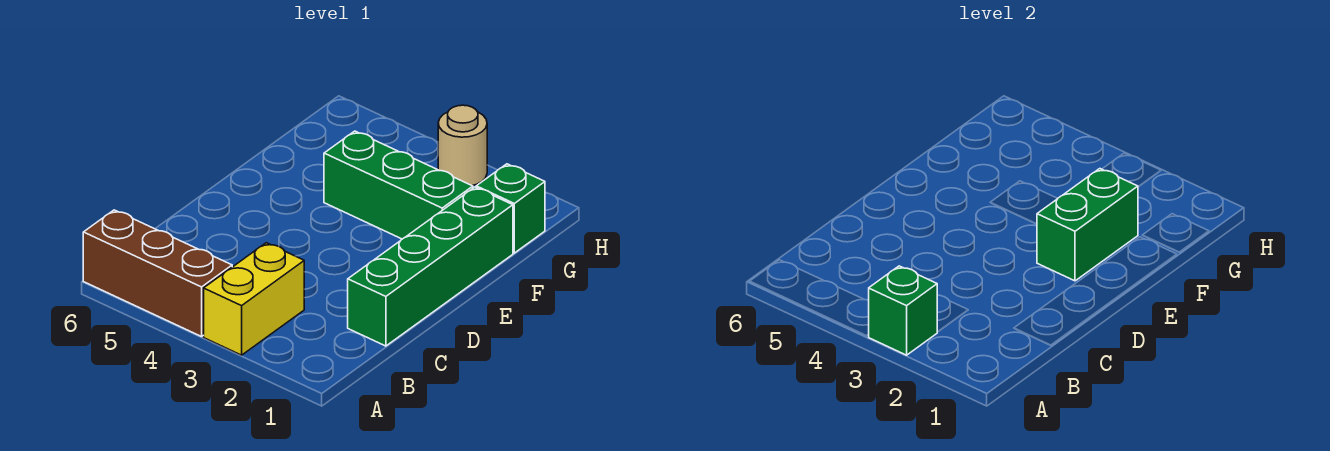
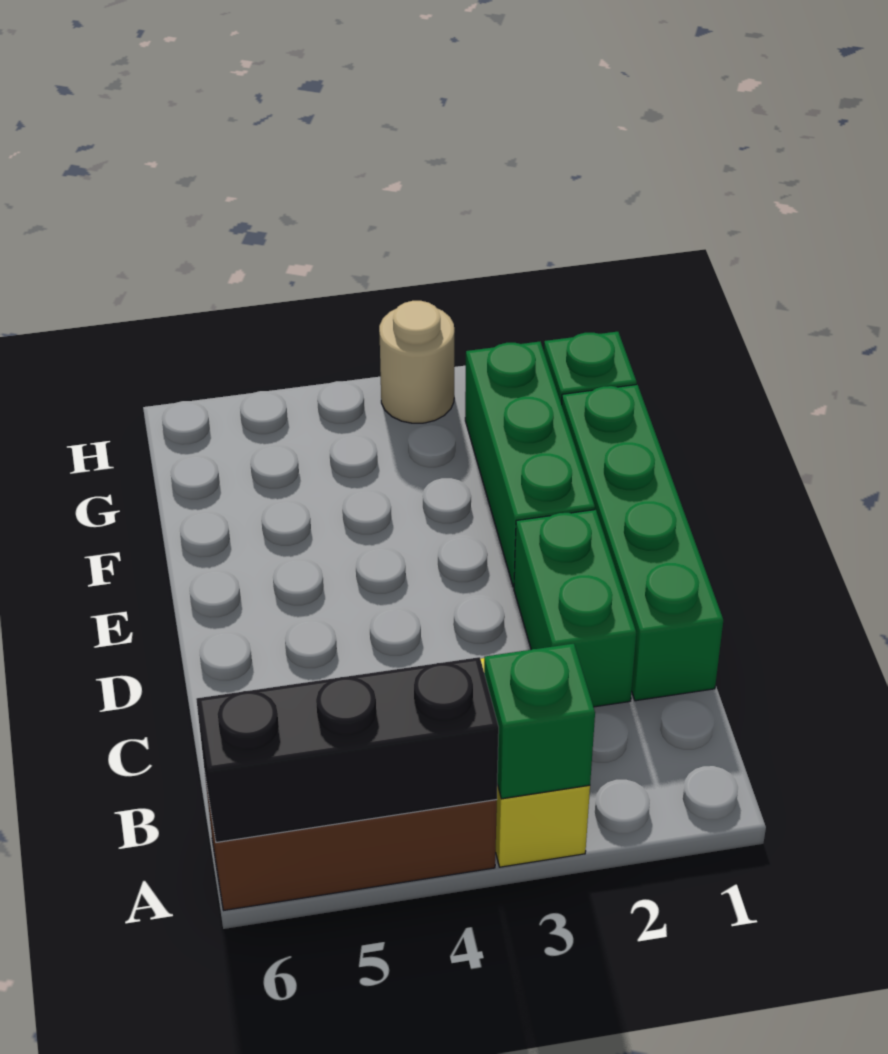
none -> black 1x3 brick [196,657,499,842]
green 1x2 brick [1037,169,1138,281] -> green 1x2 brick moved to [514,510,636,707]
green 1x3 brick [324,131,473,239] -> green 1x3 brick turned to [465,342,595,587]

